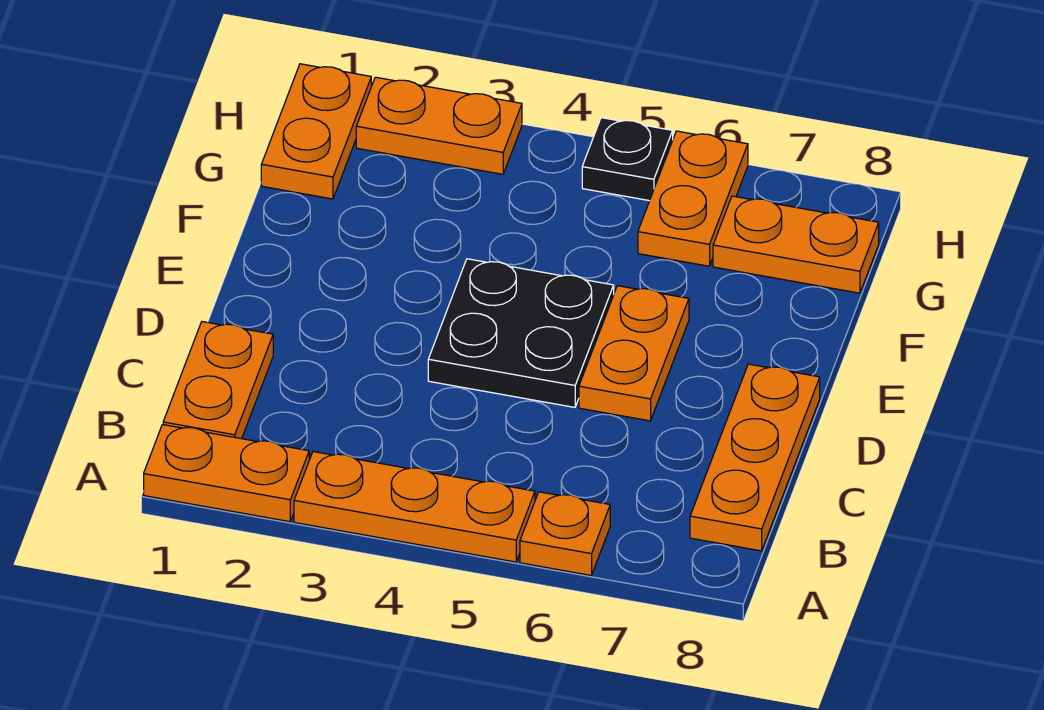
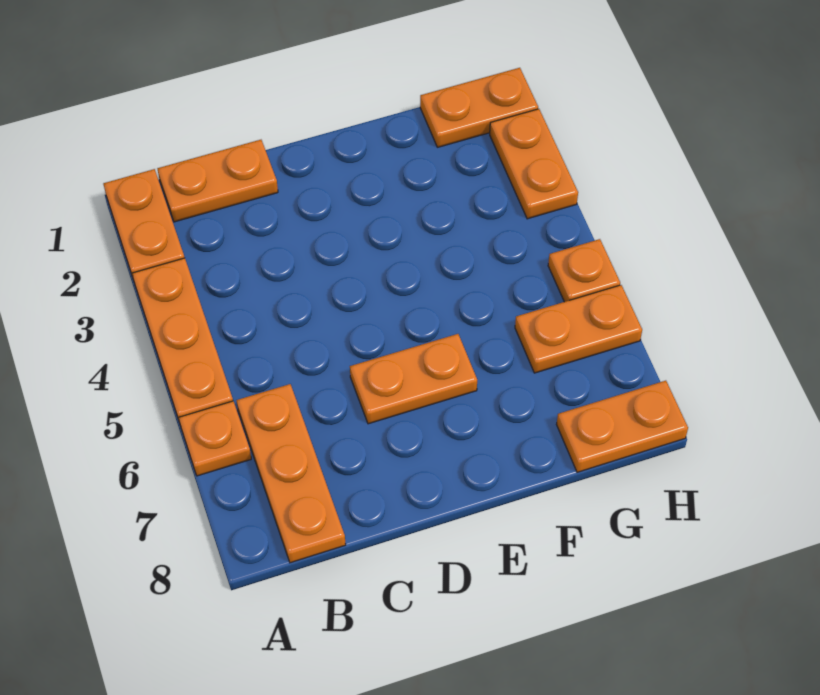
orange 1x3 plate [690,364,820,551] -> orange 1x3 plate turned to [236,384,346,563]
black 2x2 plate [428,259,614,407] -> none
orange 1x2 plate [713,196,879,293] -> orange 1x2 plate turned to [557,381,688,472]
black 1x1 plate [582,118,673,201] -> orange 1x1 plate [548,239,620,302]

